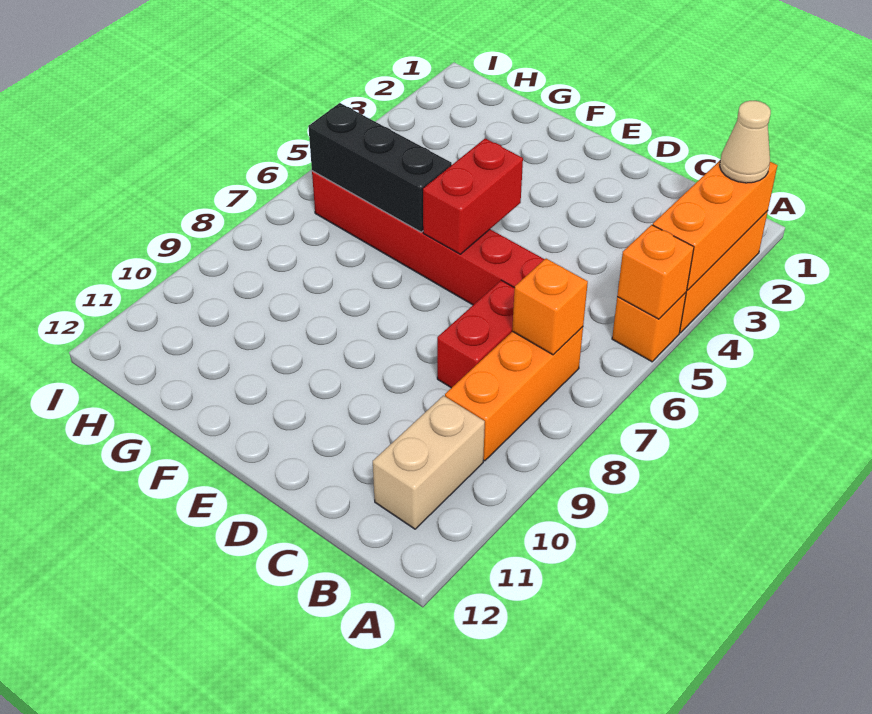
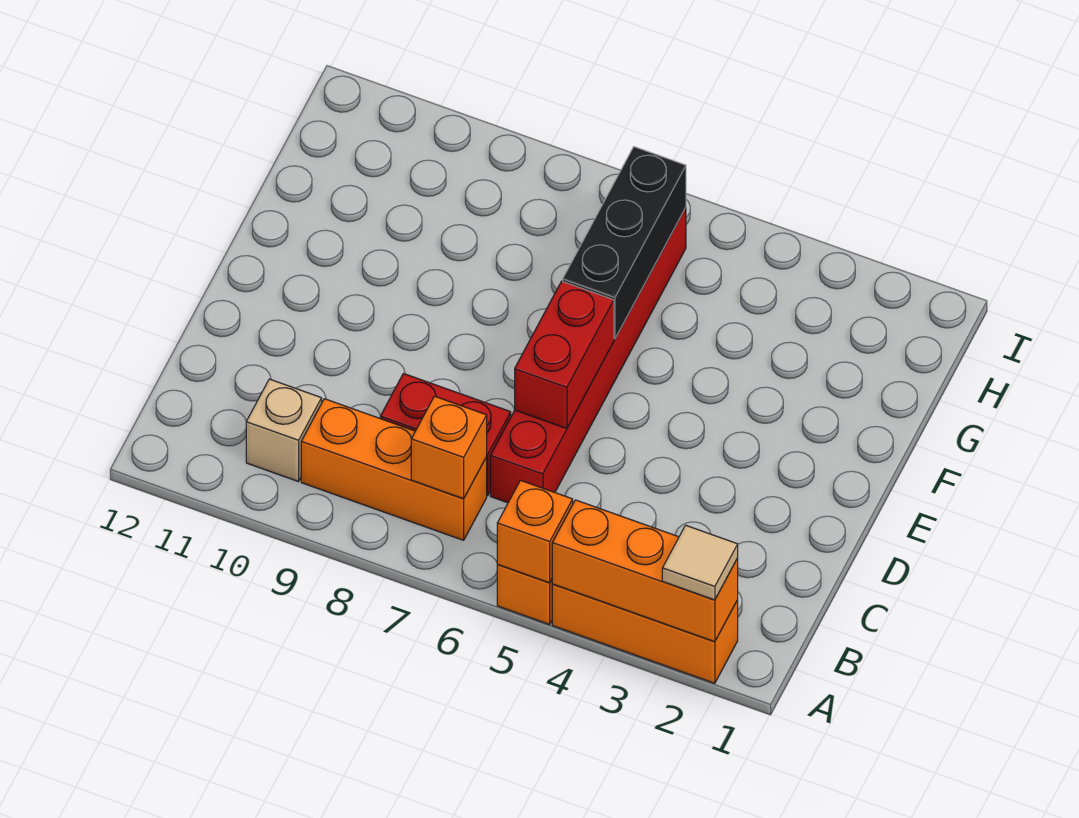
tan 1x1 cone [720,101,771,183] -> tan 1x1 tile [662,525,738,600]
tan 1x2 brick [373,396,485,529] -> tan 1x1 brick [246,379,322,482]
red 1x2 brick [423,138,523,254] -> red 1x2 brick turned to [515,281,614,429]

